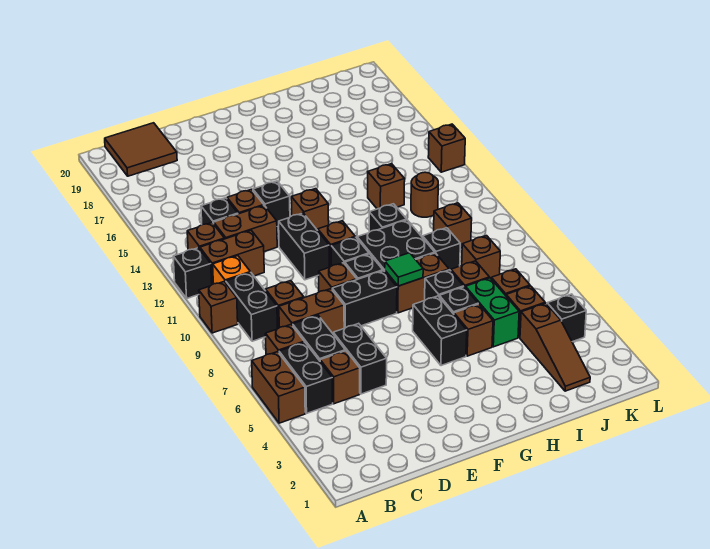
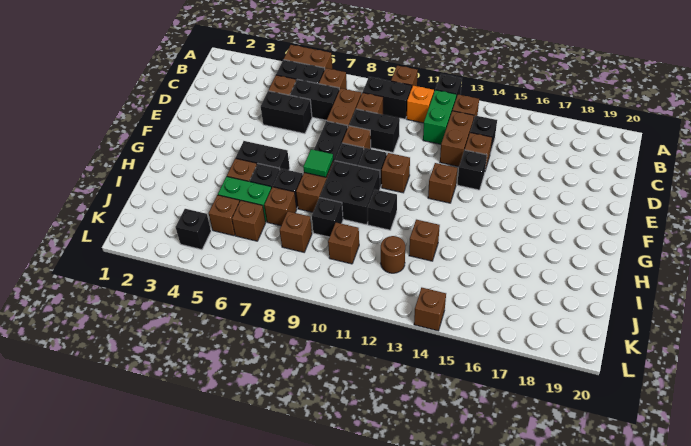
brown 1x2 brick [200,230,264,285] -> green 1x2 brick [423,90,457,144]
brown 2x2 tile [105,123,177,176] -> none
black 1x2 brick [279,213,329,280] -> black 1x2 brick moved to [349,109,400,152]
brown 1x3 slope [520,303,590,391] -> none

